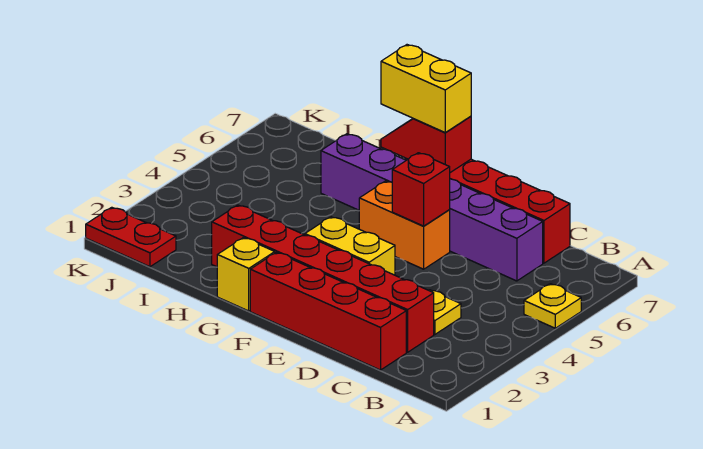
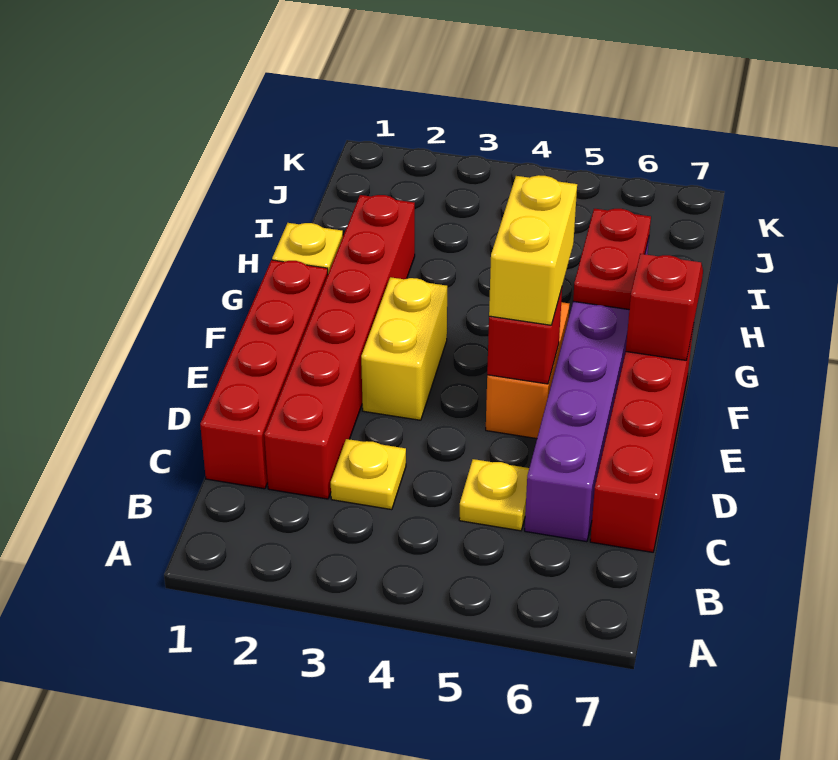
yellow 1x1 plate [524,284,581,328] -> yellow 1x1 plate moved to [459,459,529,531]
yellow 1x2 brick [381,45,471,132] -> yellow 1x2 brick moved to [489,175,577,325]
red 1x2 plate [86,207,176,267] -> red 1x2 plate moved to [573,209,651,309]

